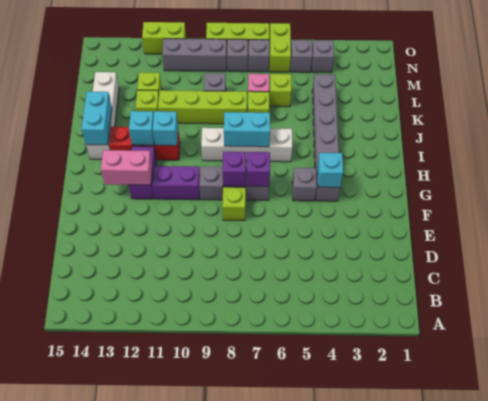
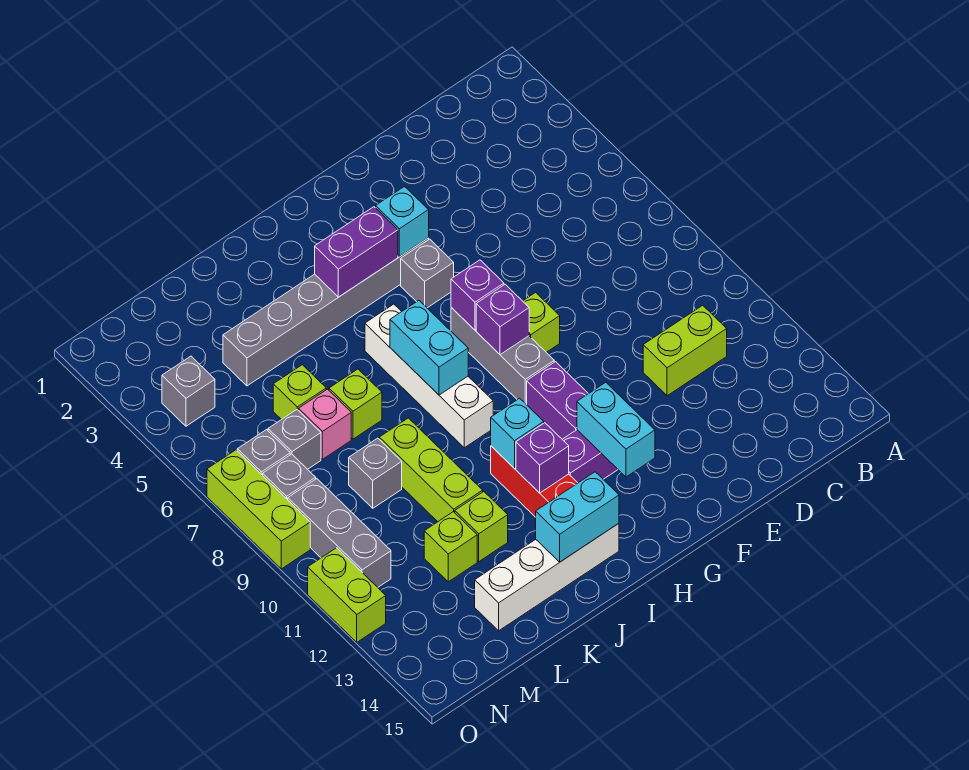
pink 1x2 brick [101,150,152,185] -> cyan 1x2 brick [577,382,655,477]
none -> purple 1x2 brick [315,207,398,297]
cyan 1x1 brick [129,111,154,145] -> purple 1x1 brick [516,423,569,493]
lime 1x4 brick [158,90,247,124] -> lime 1x3 brick [379,418,483,522]
grey 1x1 brick [291,40,313,72] -> grey 1x1 brick moved to [268,410,321,469]
lime 1x2 brick [269,23,291,72] -> lime 1x2 brick moved to [643,305,727,396]

